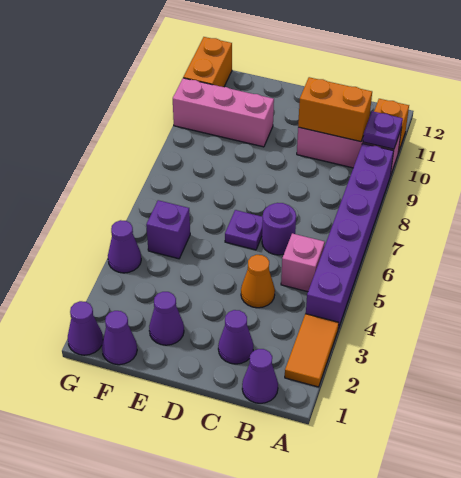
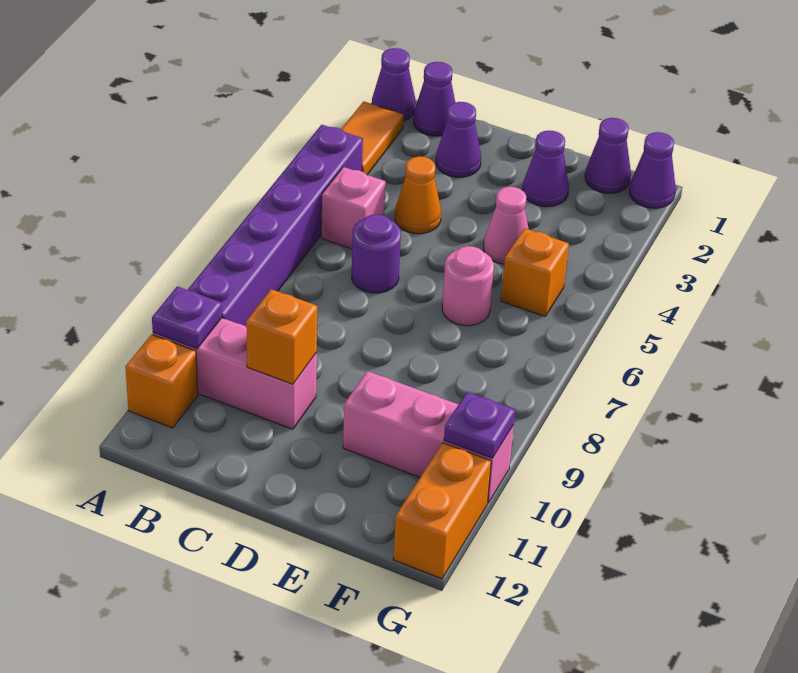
orange 1x2 brick [298,77,372,142] -> orange 1x1 brick [246,289,317,384]
purple 1x1 plate [225,210,263,250] -> purple 1x1 plate moved to [444,392,515,458]
none -> pink 1x1 cone [484,187,528,264]
none -> pink 1x1 round brick [442,246,494,326]
purple 1x1 brick [146,200,190,259] -> orange 1x1 brick [501,228,569,316]
purple 1x1 cone [108,220,141,273] -> purple 1x1 cone moved to [372,48,416,121]

